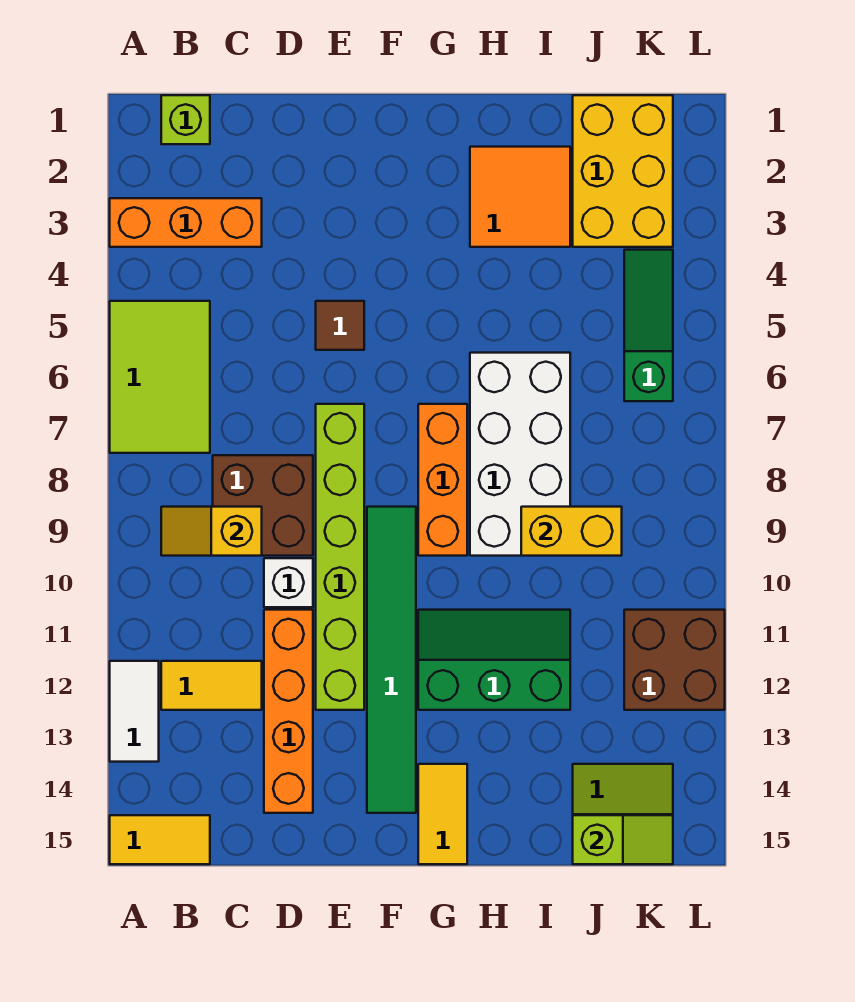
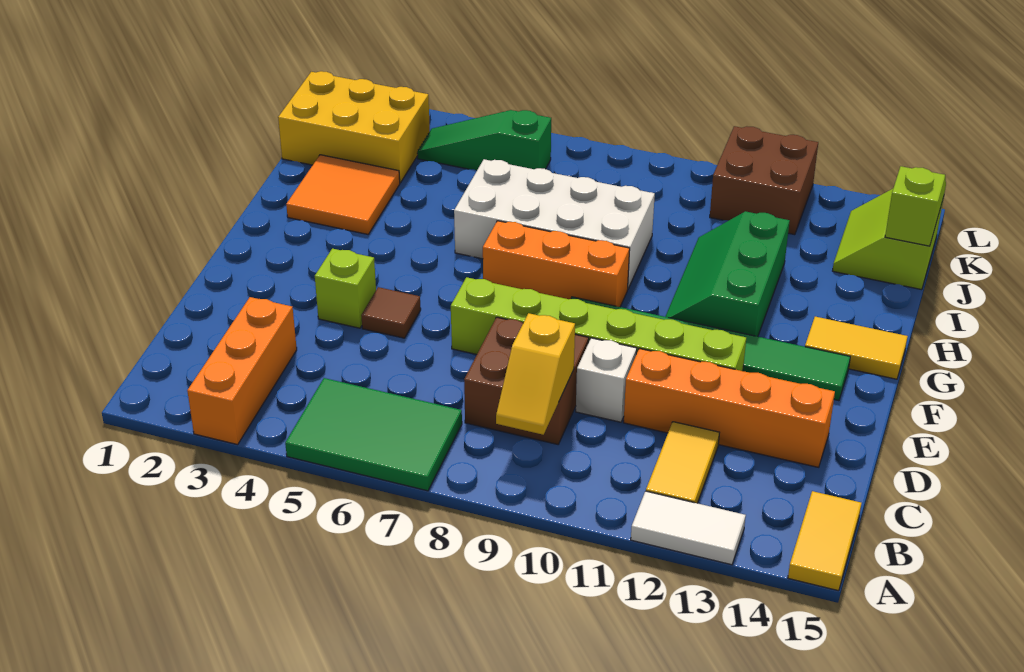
lime 2x3 tile [110,301,210,453] -> green 2x3 tile [285,378,462,491]
lime 1x1 brick [161,95,210,144] -> lime 1x1 brick moved to [315,249,376,328]
yellow 1x2 brick [521,507,622,556] -> none

